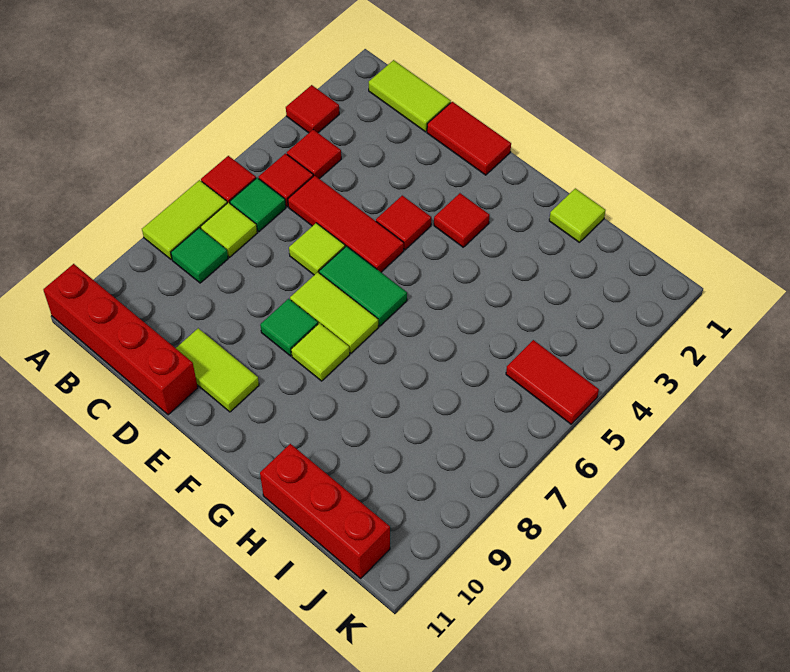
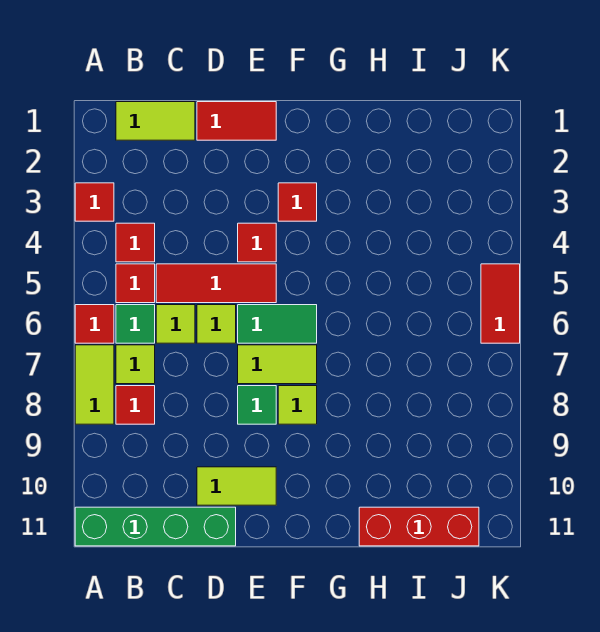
red 1x4 brick [43,264,198,415] -> green 1x4 brick [75,507,236,546]
green 1x1 tile [171,228,228,283] -> red 1x1 tile [116,386,155,424]
lime 1x1 tile [549,188,606,243] -> lime 1x1 tile moved to [156,305,195,343]
red 1x2 tile [506,340,599,424] -> red 1x2 tile turned to [481,264,520,343]

